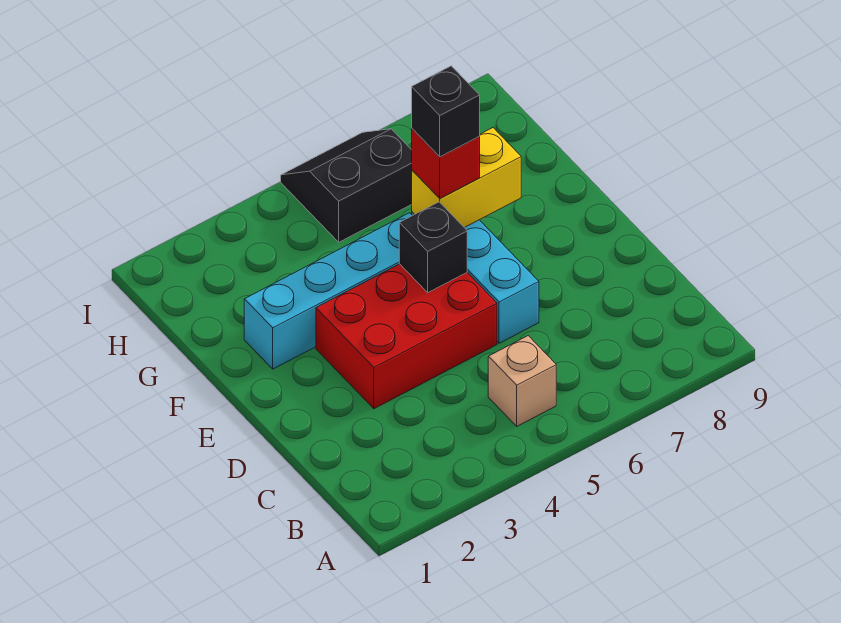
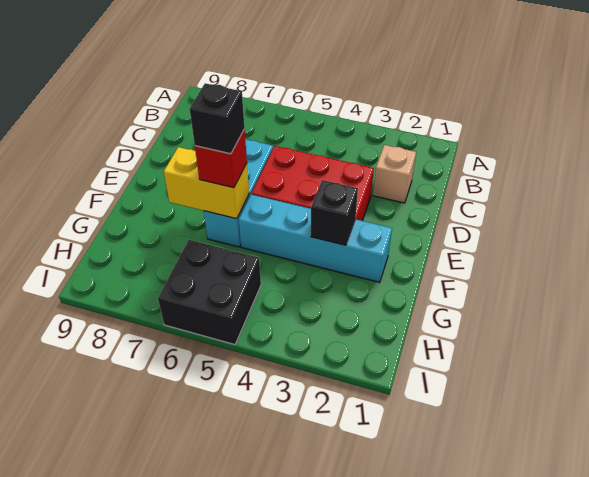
tan 1x1 brick [488,336,556,426] -> tan 1x1 brick moved to [373,145,416,203]
black 1x1 brick [399,202,467,293] -> black 1x1 brick moved to [311,180,358,245]
black 2x2 slope [281,129,412,242] -> black 2x2 brick [158,240,261,345]

